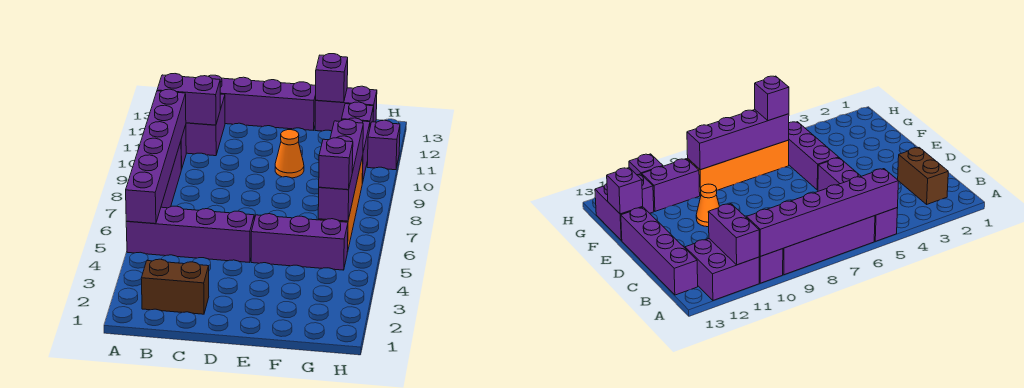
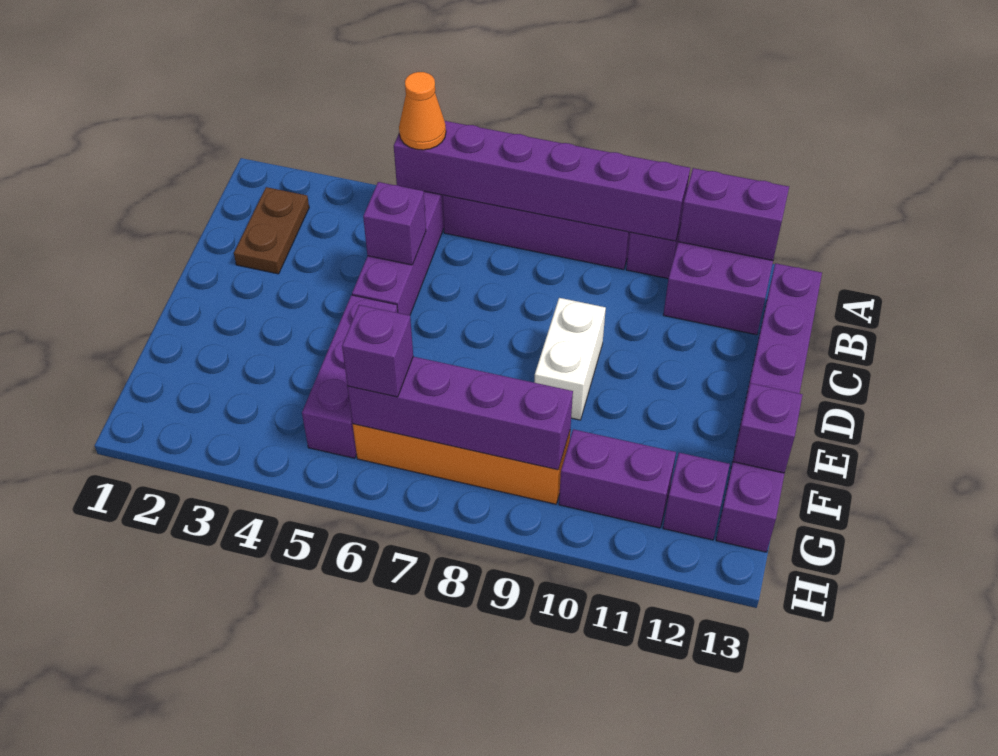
purple 1x2 brick [157,74,220,125] -> purple 1x2 brick turned to [678,168,789,260]
brown 1x2 brick [141,259,209,314] -> brown 1x2 plate [234,187,309,274]
none -> white 1x2 brick [534,298,606,420]
orange 1x1 cone [275,130,304,178] -> orange 1x1 cone moved to [399,72,446,150]
purple 1x1 brick [367,120,400,170] -> purple 1x1 brick moved to [363,182,426,265]

